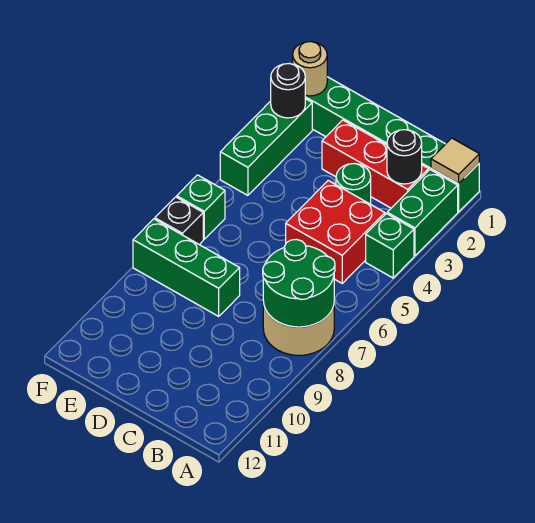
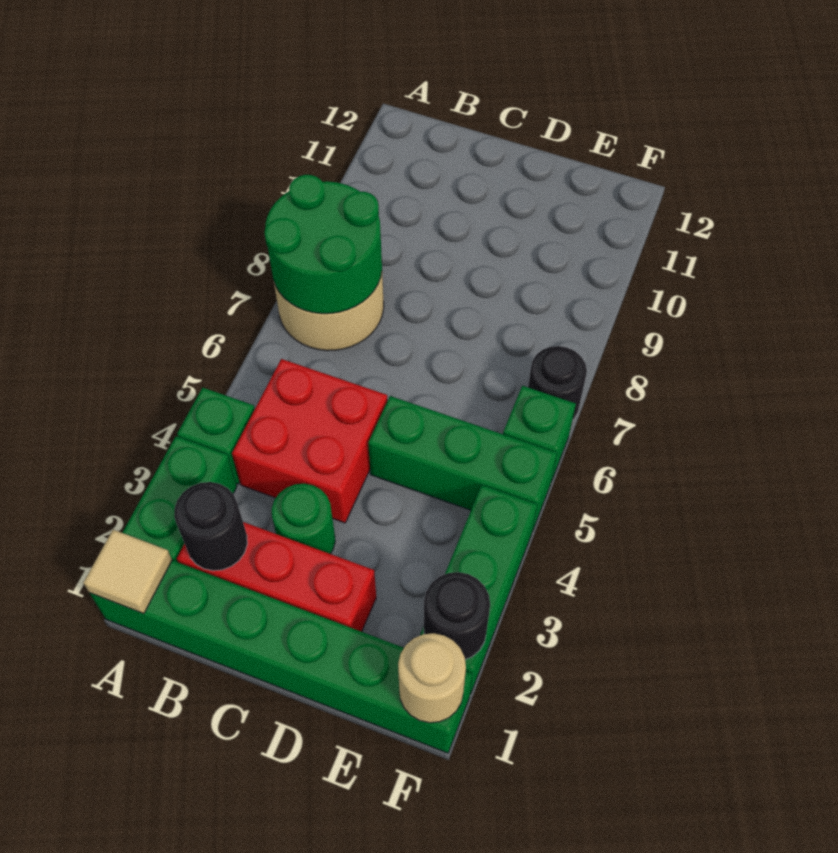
green 1x3 brick [133,219,240,316] -> green 1x3 brick moved to [368,396,557,532]
black 1x1 brick [155,197,203,245] -> black 1x1 round brick [528,346,587,421]

